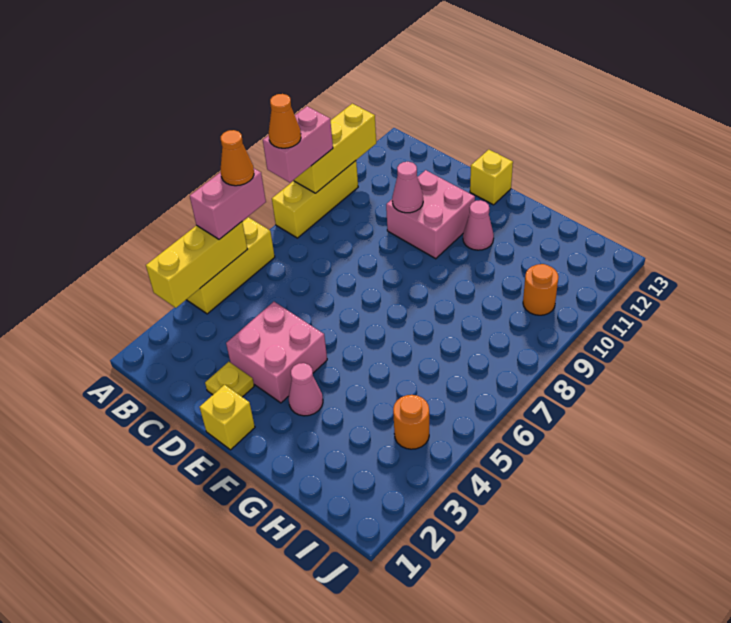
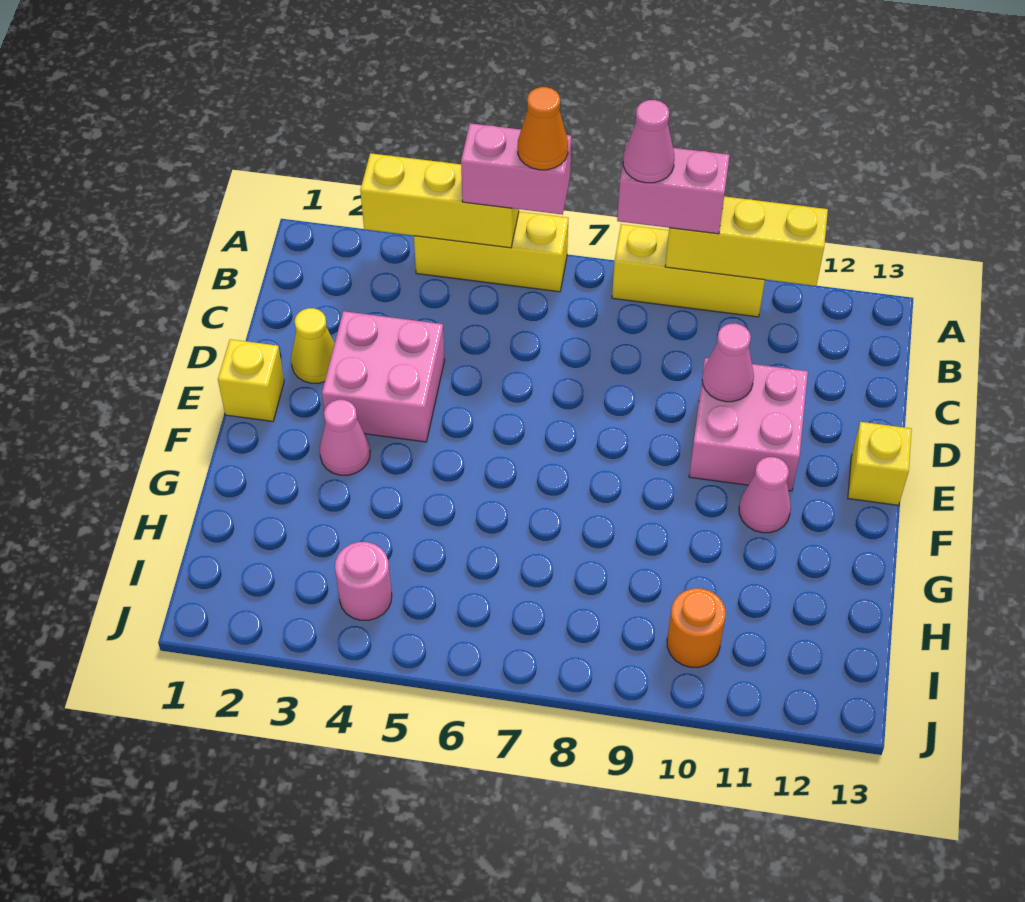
orange 1x1 cone [269,94,301,148] -> pink 1x1 cone [623,100,674,183]
yellow 1x1 plate [205,362,254,397] -> yellow 1x1 cone [291,308,335,383]
orange 1x1 round brick [393,395,429,449] -> pink 1x1 round brick [335,542,392,620]

